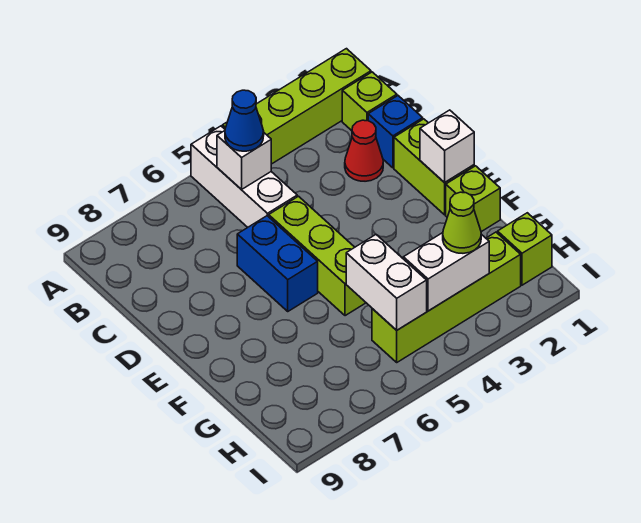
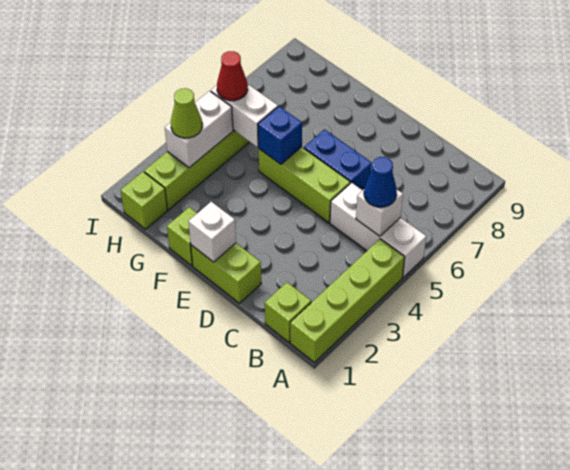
blue 1x1 brick [368,96,423,168] -> blue 1x1 brick moved to [258,106,302,164]
red 1x1 cone [345,120,383,181] -> red 1x1 cone moved to [217,51,248,101]

